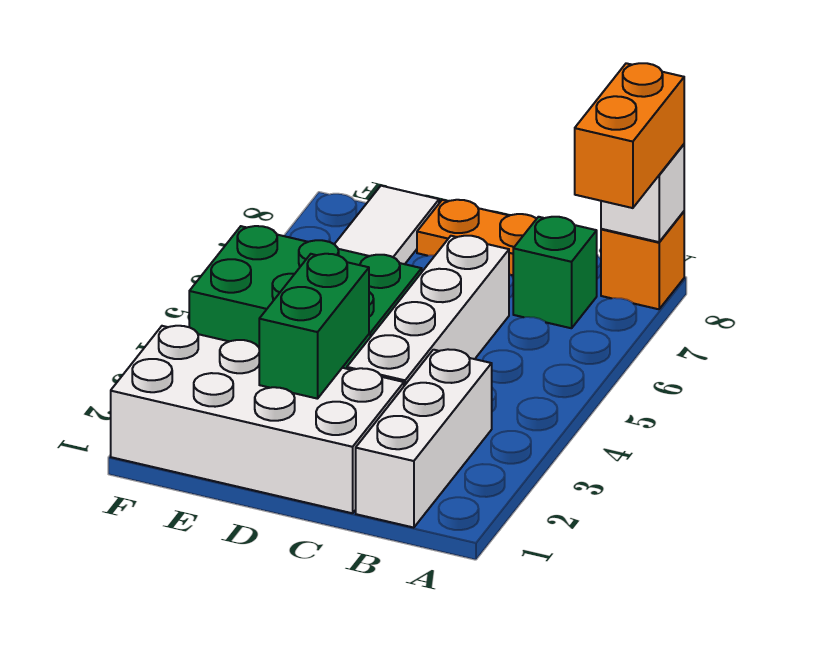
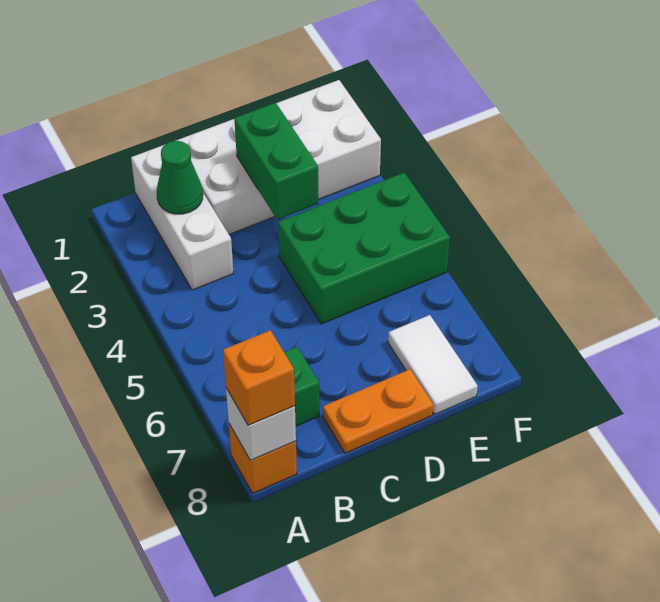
orange 1x2 brick [575,63,684,208] -> orange 1x1 brick [223,330,295,425]
none -> green 1x1 cone [157,141,203,214]
white 1x4 brick [347,236,509,386] -> none

